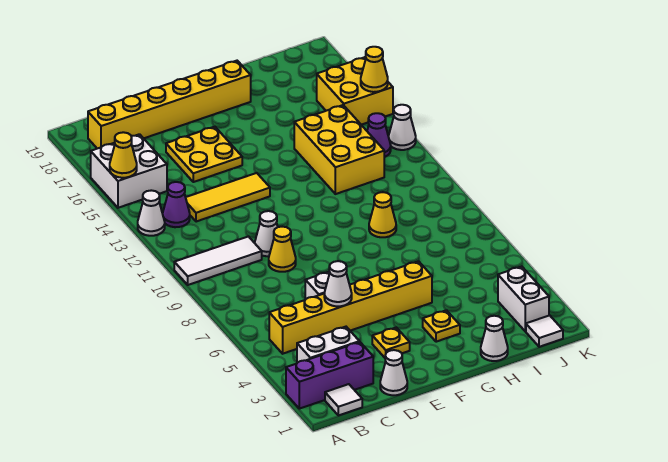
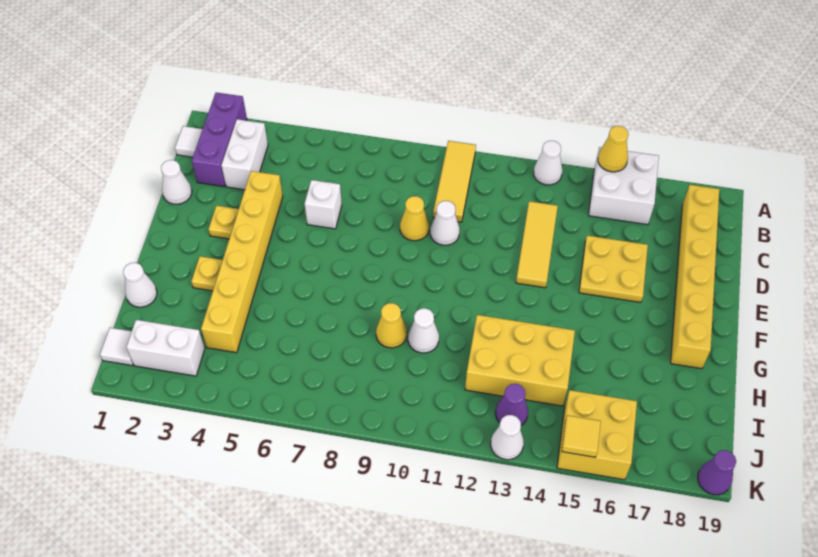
white 1x3 tile [174,236,262,285] -> yellow 1x3 tile [433,141,476,222]
yellow 1x6 brick [269,261,432,354] -> yellow 1x6 brick moved to [201,171,283,353]
purple 1x1 cone [163,182,190,227] -> purple 1x1 cone moved to [698,450,736,495]
white 1x1 cone [324,261,352,306] -> white 1x1 cone moved to [408,308,439,353]
yellow 1x1 cone [361,47,388,92] -> yellow 1x1 tile [562,415,601,457]

